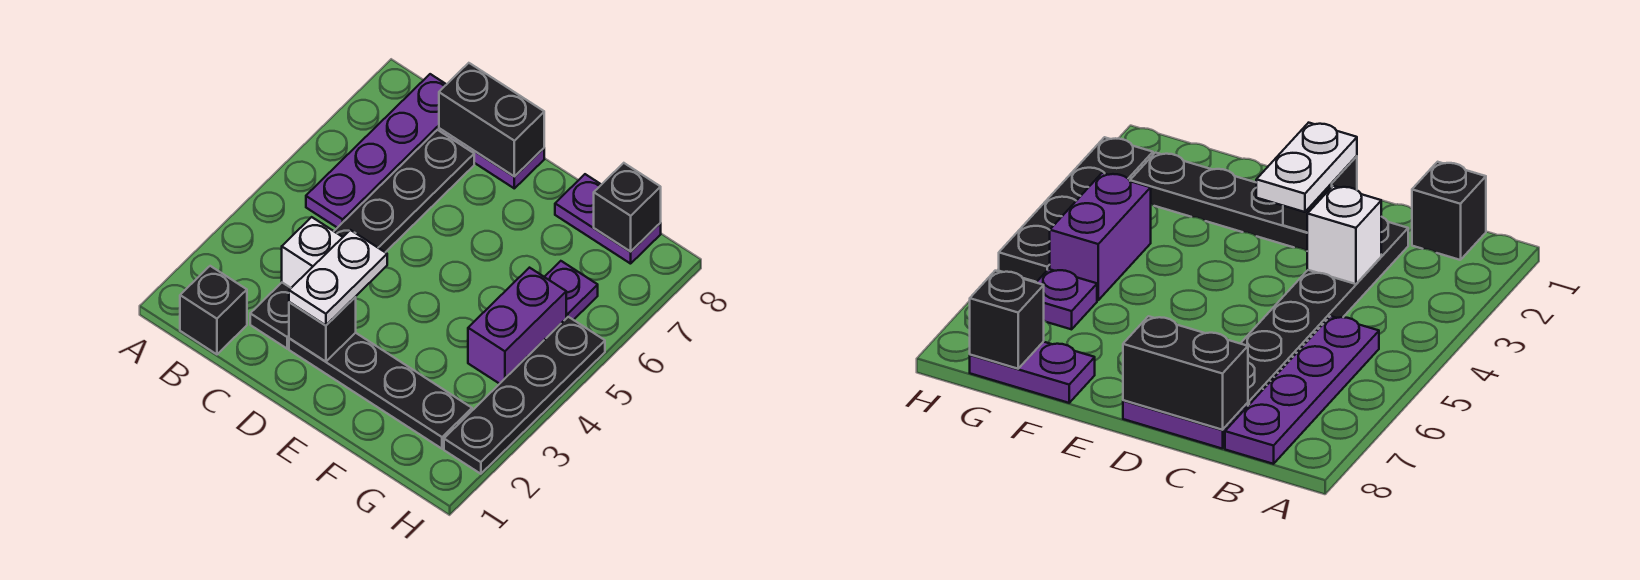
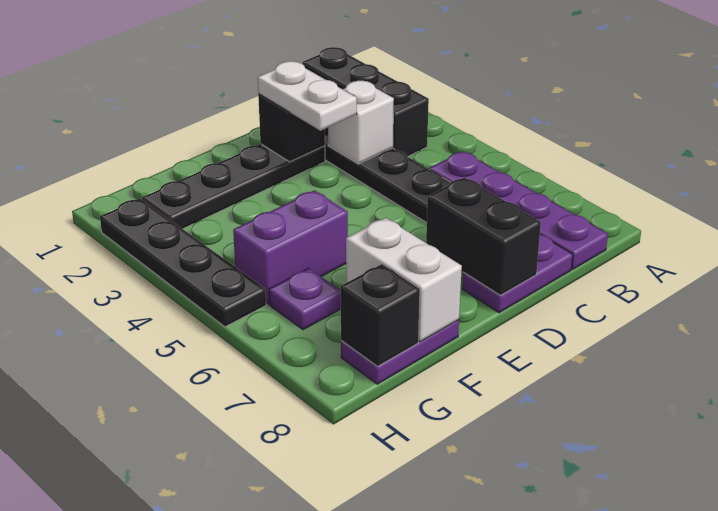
black 1x1 brick [180,266,247,354] -> black 1x3 brick [303,47,429,157]
black 1x2 brick [439,63,544,176] -> black 1x2 brick turned to [426,177,541,295]
none -> white 1x2 brick [346,218,462,342]
purple 1x2 brick [468,268,566,384] -> purple 1x2 brick turned to [233,190,348,304]

